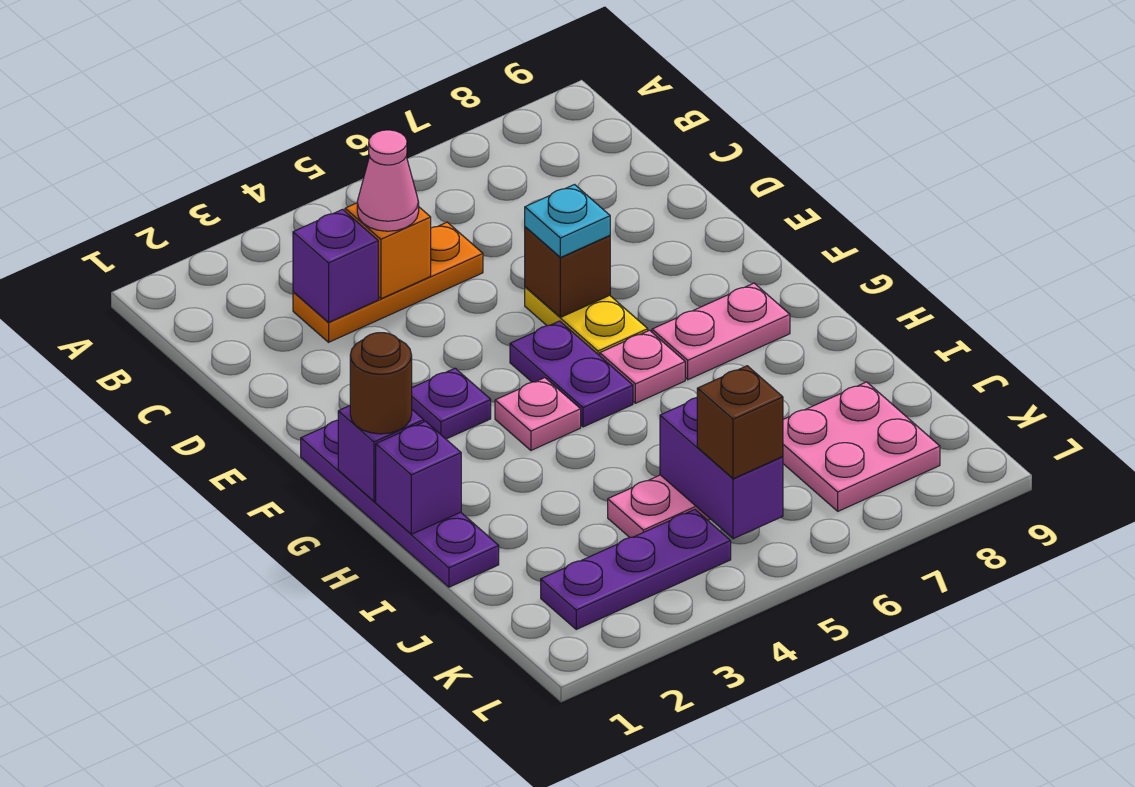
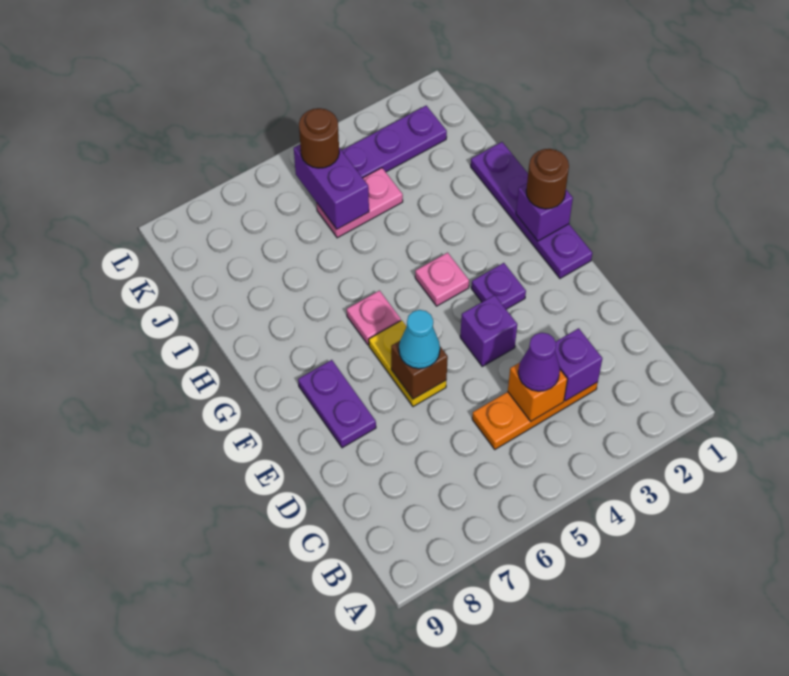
pink 1x1 cone [357,130,419,231] -> purple 1x1 cone [518,333,560,391]
cyan 1x1 plate [525,185,610,257] -> cyan 1x1 cone [399,310,440,369]
purple 1x2 plate [510,321,633,427] -> purple 1x2 plate moved to [298,360,376,448]
pink 1x2 plate [652,283,790,380] -> none
purple 1x1 brick [376,421,461,534] -> purple 1x1 brick moved to [460,295,517,366]
pink 2x2 plate [783,382,940,511] -> none
brown 1x1 brick [697,366,783,479] -> brown 1x1 round brick [299,108,339,168]

